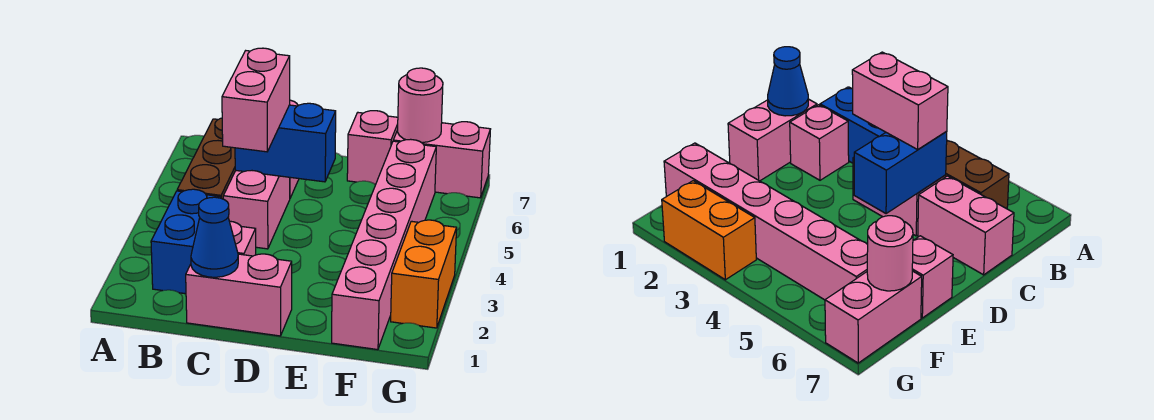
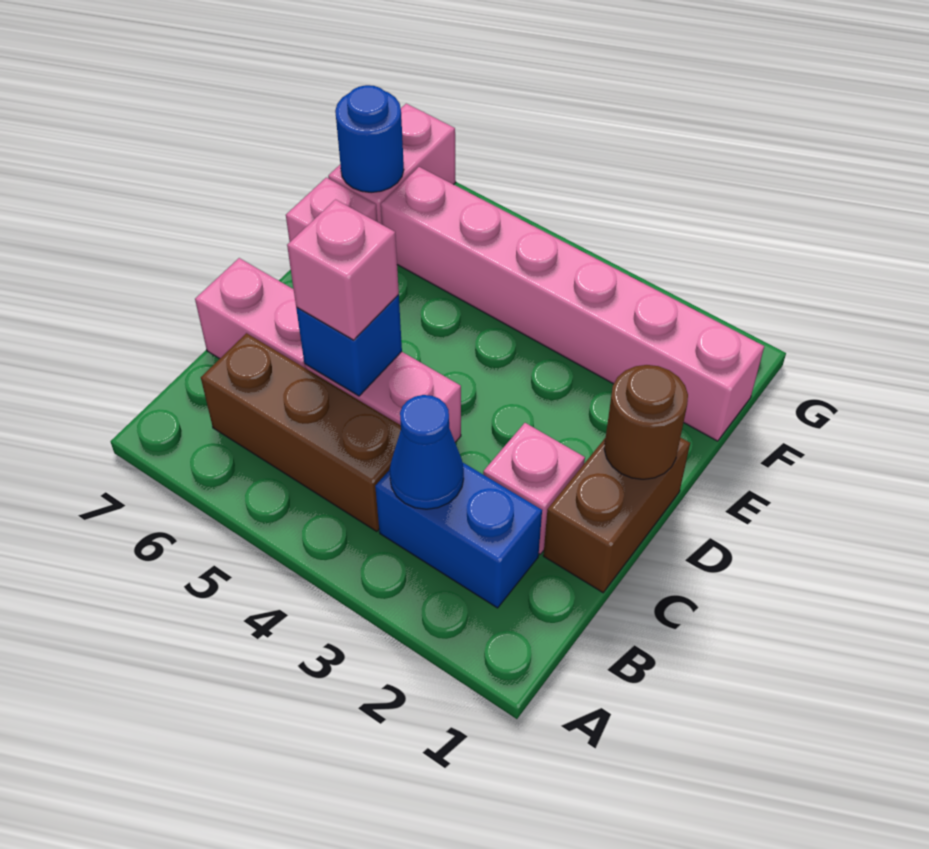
pink 1x2 brick [186,254,292,336] -> brown 1x2 brick [543,437,690,593]
blue 1x1 cone [191,197,238,277] -> blue 1x1 cone moved to [389,395,464,509]
pink 1x2 brick [222,48,290,152] -> pink 1x1 brick [287,200,399,340]
blue 1x2 brick [235,103,336,182] -> blue 1x1 brick [296,295,402,396]
none -> brown 1x1 round brick [604,365,688,479]
pink 1x1 round brick [398,68,443,143] -> blue 1x1 round brick [335,85,404,193]
orange 1x2 brick [391,220,457,328] -> none

